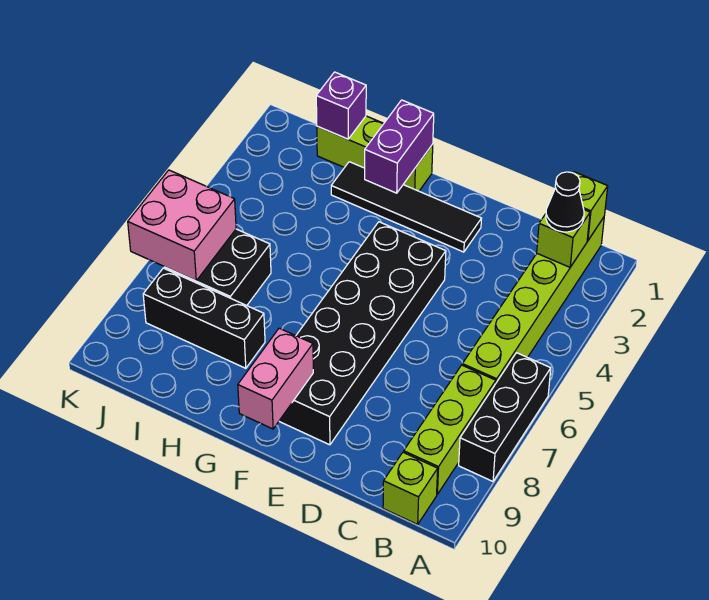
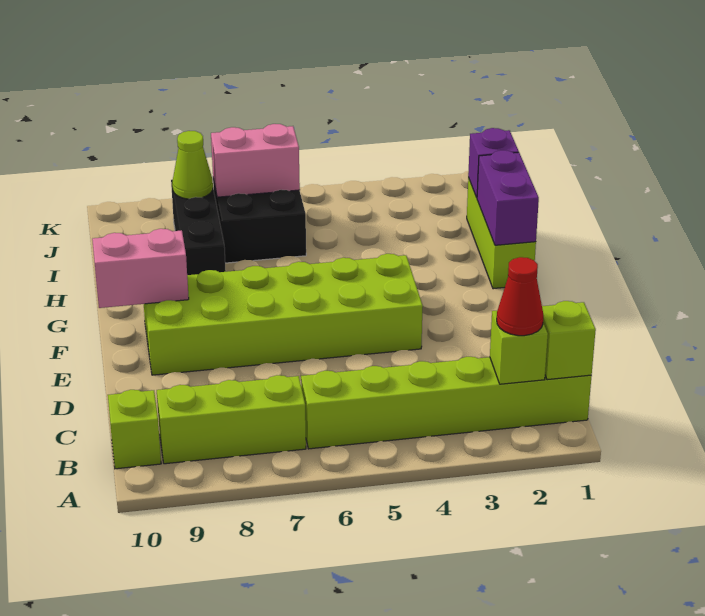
black 1x3 brick [459,353,551,481] -> none
black 1x1 cone [546,172,584,232] -> red 1x1 cone [497,257,543,336]
black 1x4 tile [331,162,482,252] -> none
black 2x6 brick [279,222,446,445] -> lime 2x6 brick [144,254,423,375]
purple 1x2 brick [365,100,434,193] -> purple 1x2 brick turned to [477,150,539,245]
pink 2x2 brick [128,170,236,281] -> pink 1x2 brick [211,124,300,197]
none -> lime 1x1 cone [172,131,213,199]

